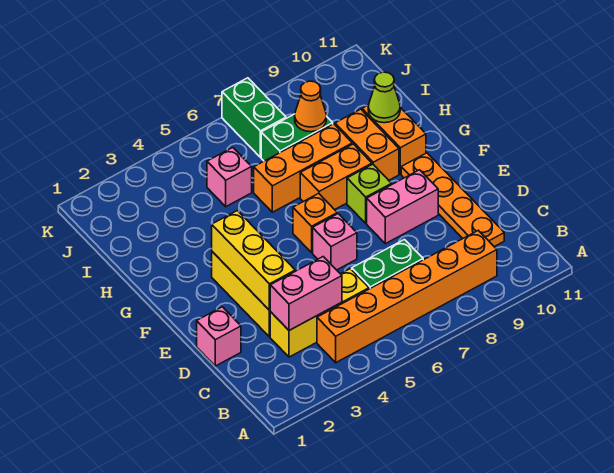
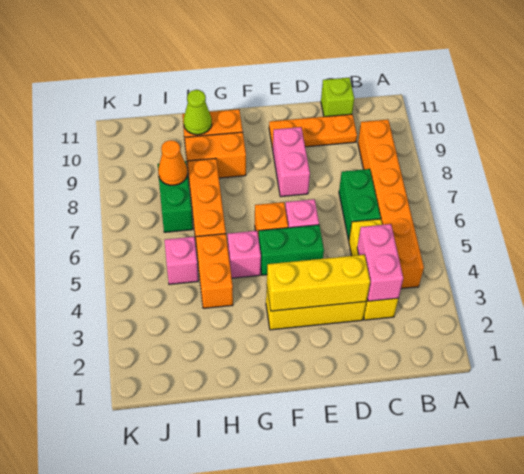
orange 1x4 plate [401,153,504,247] -> orange 1x3 plate [269,114,357,149]
pink 1x1 brick [197,307,241,366] -> pink 1x1 brick moved to [227,231,261,278]
lime 1x1 brick [347,164,392,223] -> lime 1x1 brick moved to [321,78,354,117]
orange 1x2 brick [300,144,372,210] -> orange 1x2 brick moved to [196,234,233,308]
green 1x2 brick [222,78,286,157] -> green 1x2 brick moved to [259,225,324,275]

